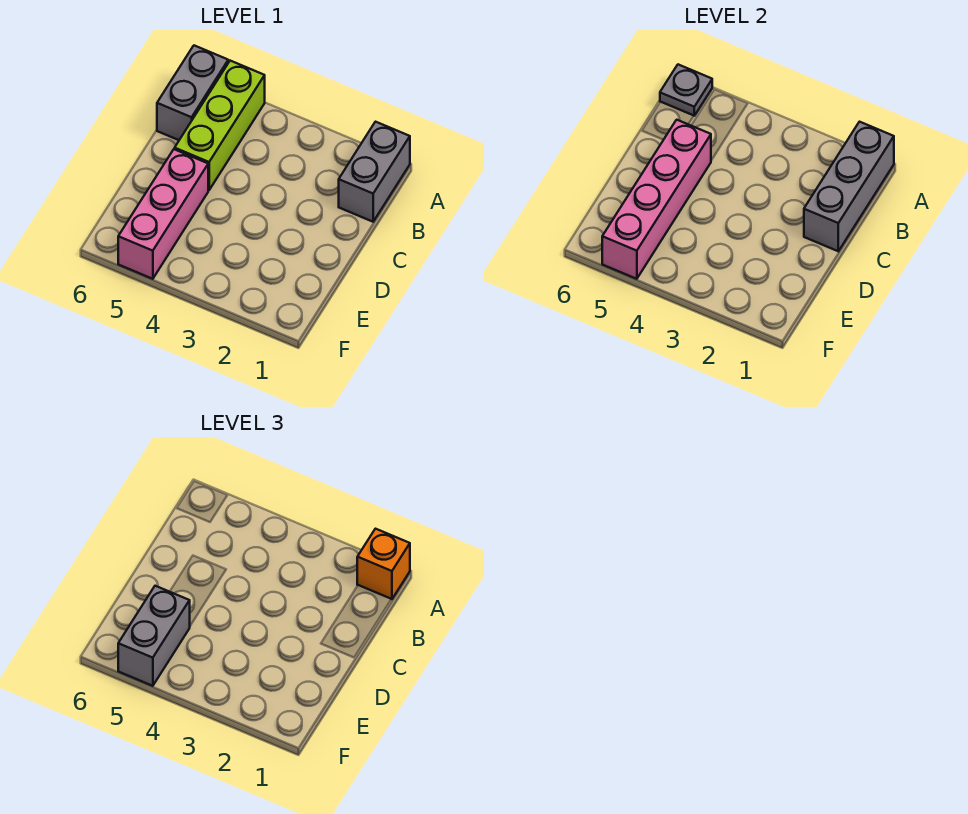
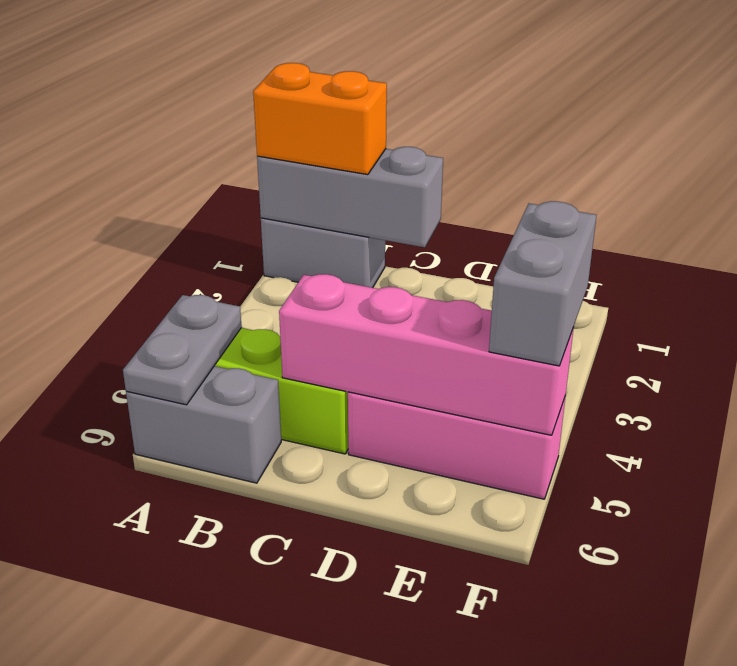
orange 1x1 brick [357,529,410,599] -> orange 1x2 brick [253,63,387,175]
grey 1x1 plate [660,65,712,116] -> grey 1x2 plate [123,295,242,405]
grey 1x2 brick [118,586,190,686] -> grey 1x2 brick turned to [489,201,596,366]

